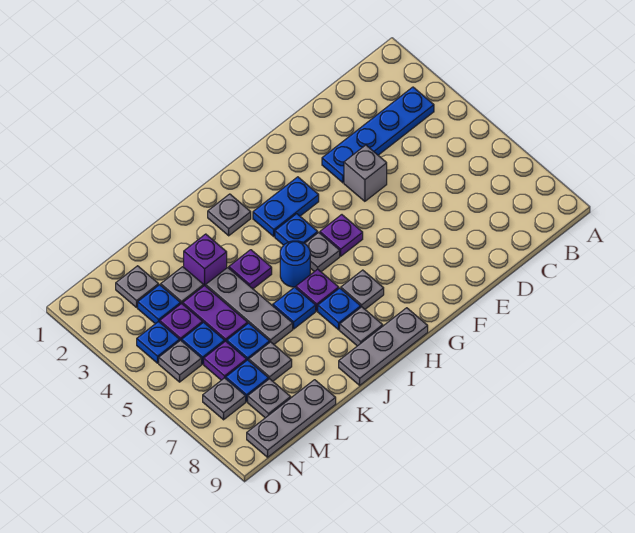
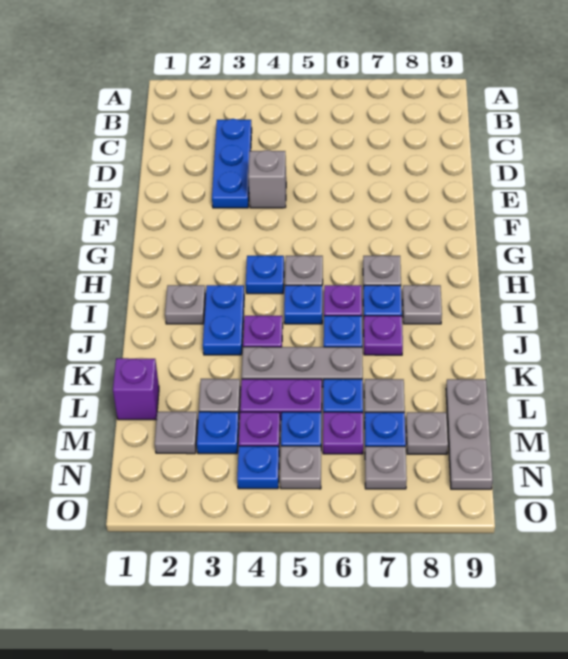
blue 1x4 plate [322,87,434,183] -> blue 1x3 plate [212,119,252,208]
blue 1x2 plate [253,177,319,236] -> blue 1x2 plate moved to [203,285,244,355]
purple 1x1 plate [320,215,363,256] -> purple 1x1 plate moved to [364,316,403,355]
grey 1x3 plate [339,308,428,385] -> none
blue 1x1 round brick [280,241,310,287] -> blue 1x1 plate [284,285,322,324]
purple 1x1 brick [184,234,227,286] -> purple 1x1 brick moved to [113,358,159,420]

